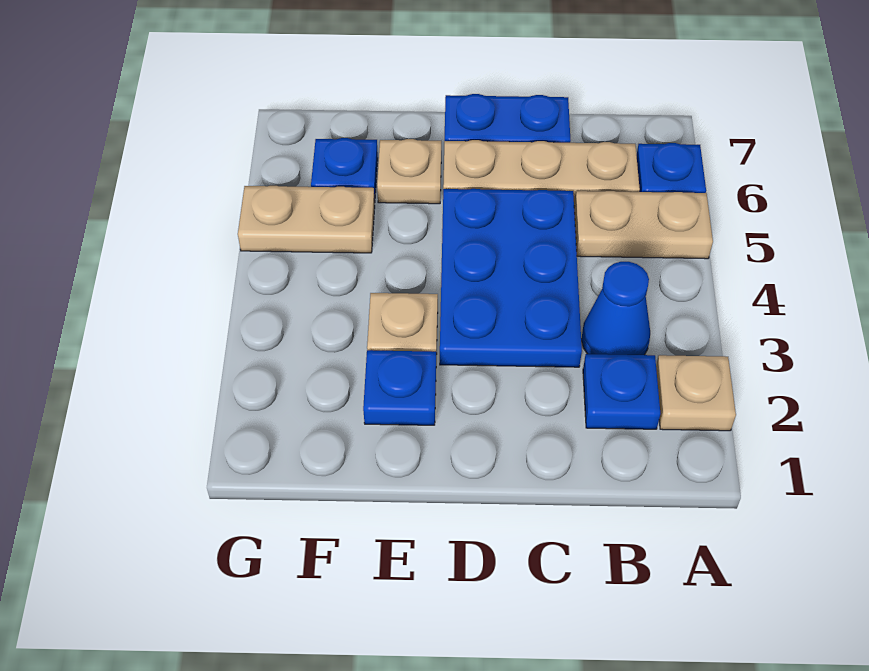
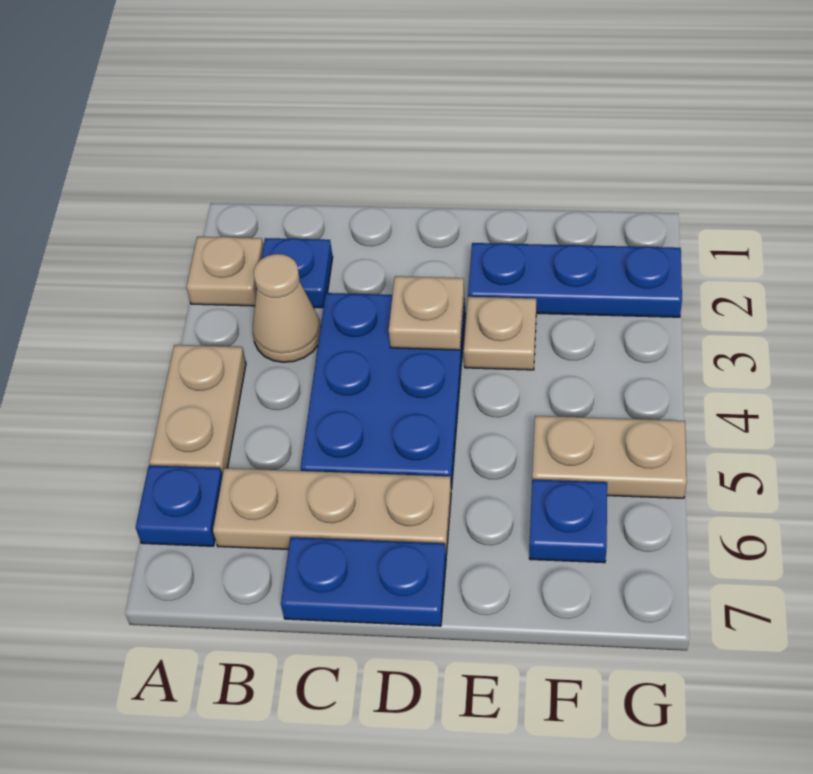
tan 1x2 plate [574,191,713,259] -> tan 1x2 plate turned to [149,345,246,476]
blue 1x1 cone [581,262,650,355] -> tan 1x1 cone [253,254,321,362]
blue 1x1 plate [363,350,436,425] -> blue 1x3 plate [468,243,682,317]
tan 1x1 plate [377,139,441,204] -> tan 1x1 plate moved to [389,276,464,350]

